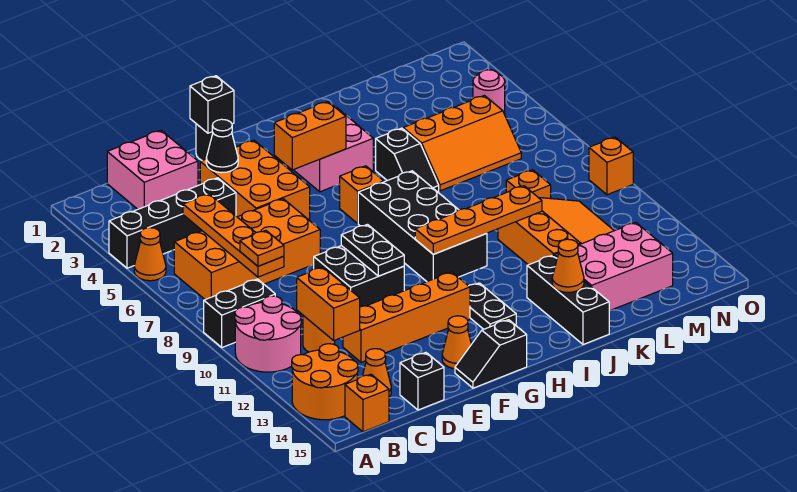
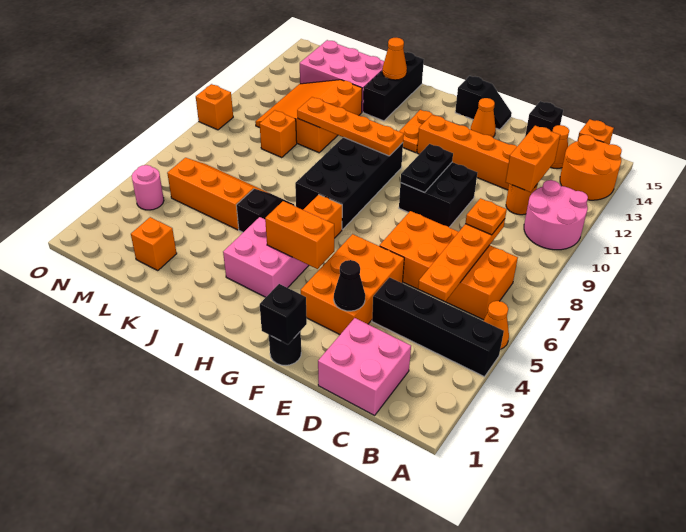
black 1x2 brick [204,279,275,347] -> none
black 1x2 plate [469,283,516,329] -> orange 1x2 plate [399,110,436,153]
none -> orange 1x1 brick [131,217,177,271]

